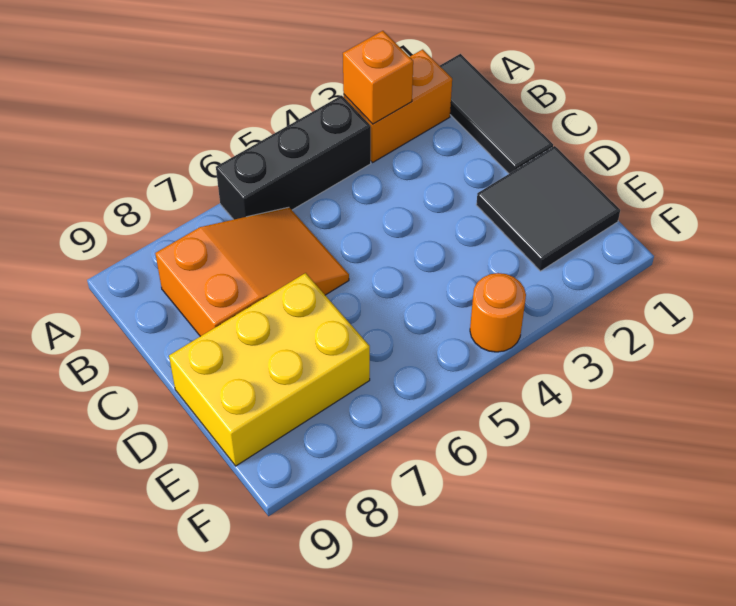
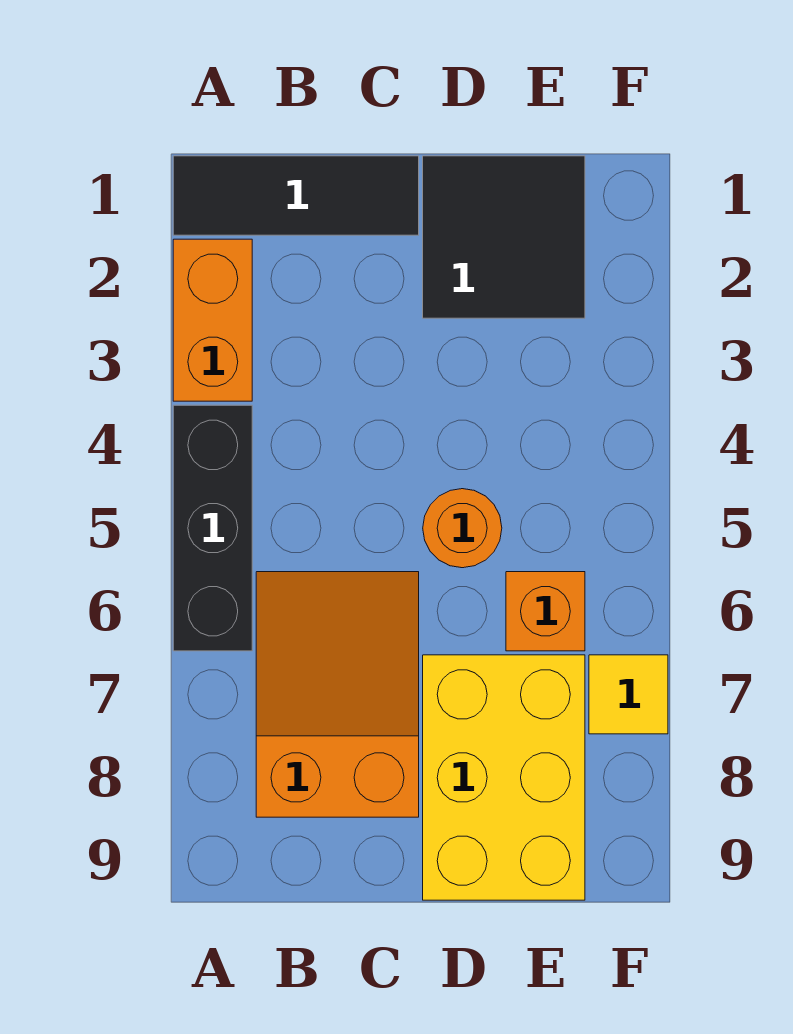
orange 1x1 brick [343,31,413,124] -> orange 1x1 brick moved to [506,572,585,651]
orange 1x1 round brick [470,273,526,352] -> orange 1x1 round brick moved to [423,489,502,568]
none -> yellow 1x1 tile [589,655,668,734]

